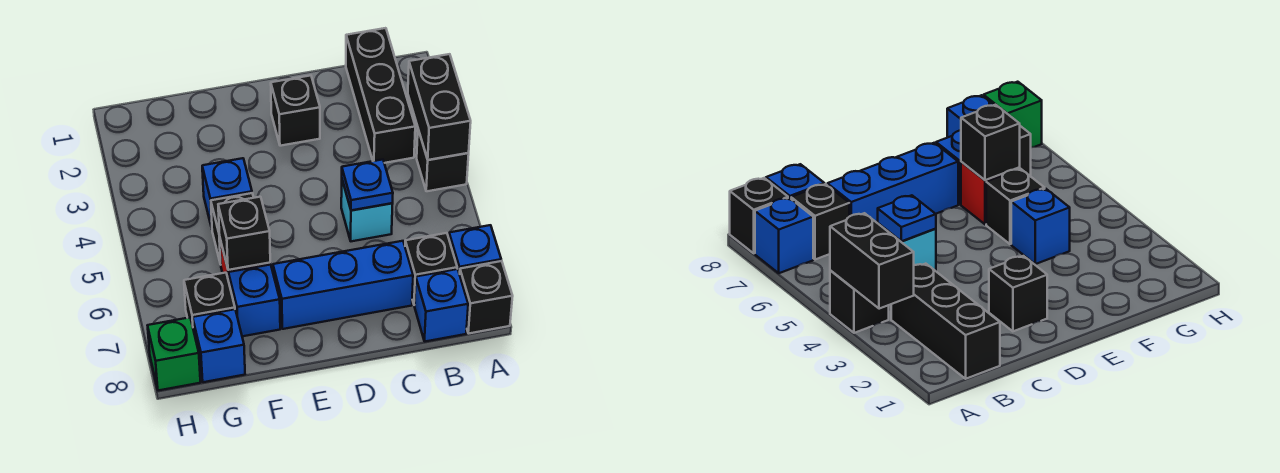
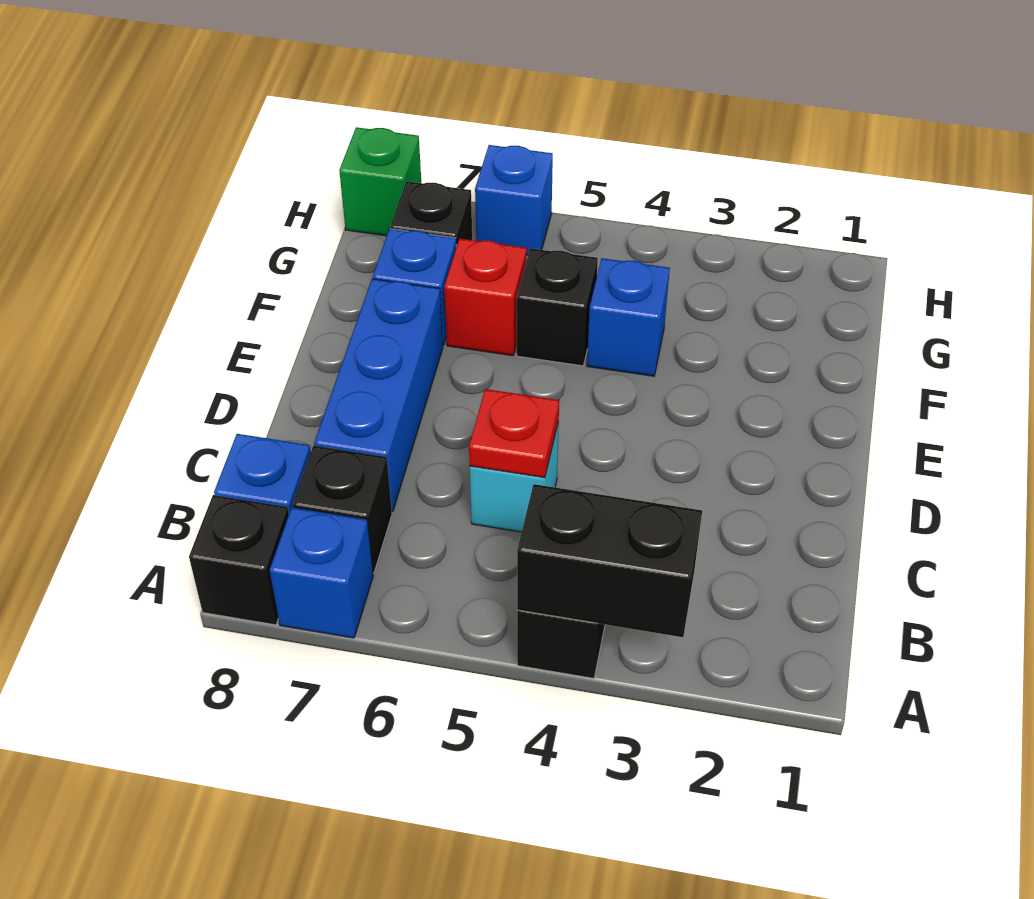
black 1x3 brick [346,28,415,163] -> none
blue 1x1 plate [342,160,393,210] -> red 1x1 plate [469,389,559,478]
black 1x1 brick [271,76,320,146] -> none
black 1x1 brick [218,197,270,270] -> none
blue 1x1 brick [193,309,245,382] -> blue 1x1 brick moved to [475,145,553,255]

